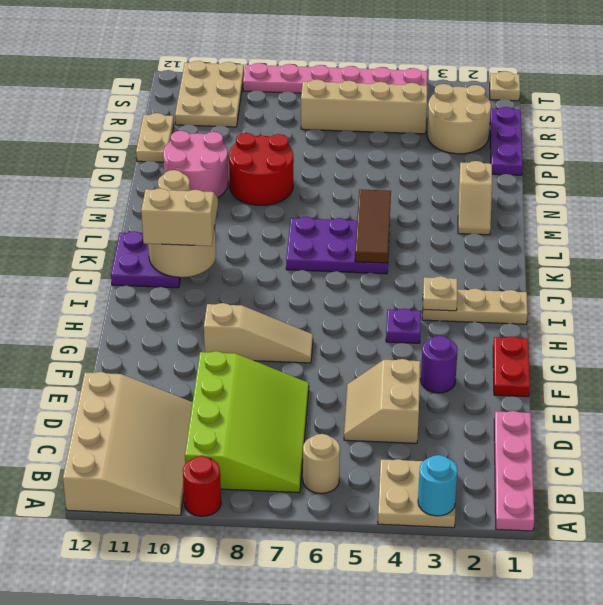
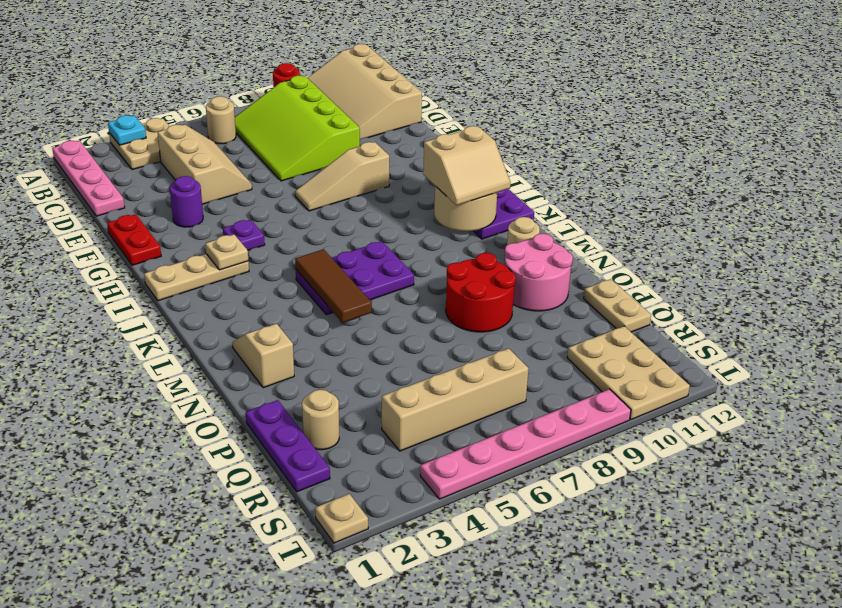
cyan 1x1 round brick [418,455,458,516] -> cyan 1x1 plate [108,115,146,145]
tan 2x2 slope [344,359,420,443] -> tan 2x3 slope [158,125,252,204]
tan 2x2 round brick [427,84,491,154] -> tan 1x1 round brick [302,390,339,450]

